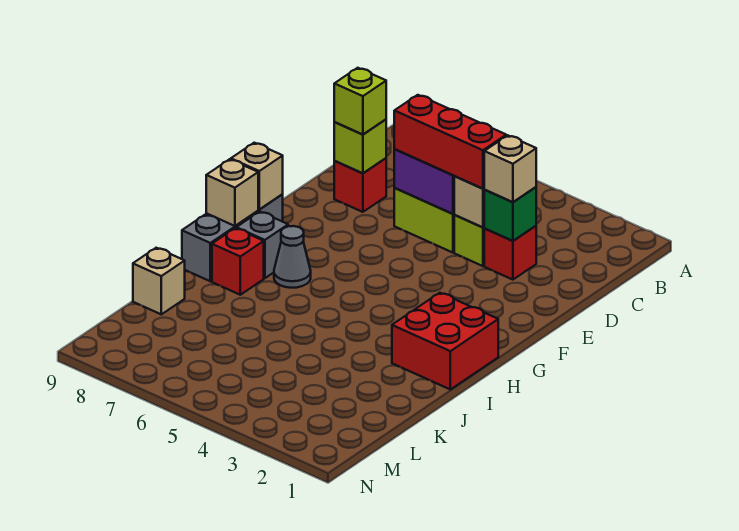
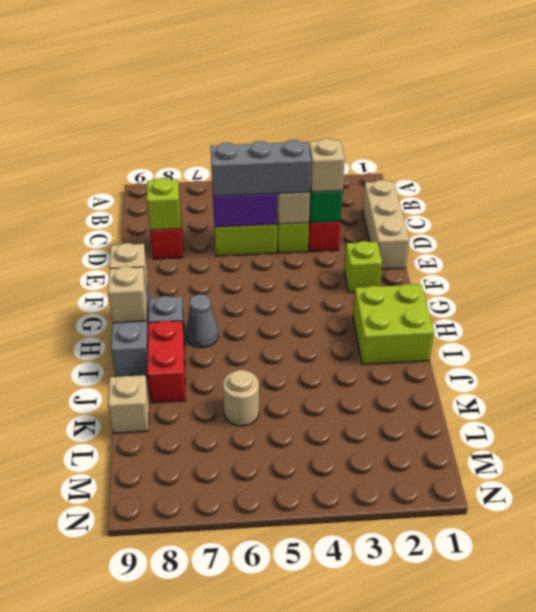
none -> tan 1x3 brick [363,180,409,269]
red 1x3 brick [394,95,506,189] -> grey 1x3 brick [211,140,311,196]
lime 1x1 brick [334,68,386,134] -> lime 1x1 brick moved to [344,241,382,293]
red 2x2 brick [392,293,498,389] -> lime 2x2 brick [353,284,434,365]
red 1x1 brick [212,228,264,295] -> red 1x2 brick [147,321,186,403]
none -> tan 1x1 round brick [223,370,259,426]

